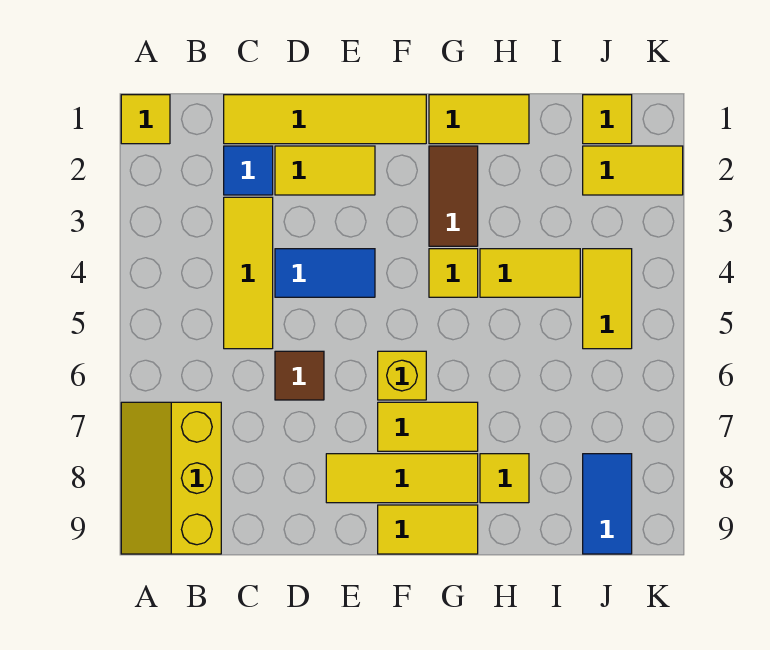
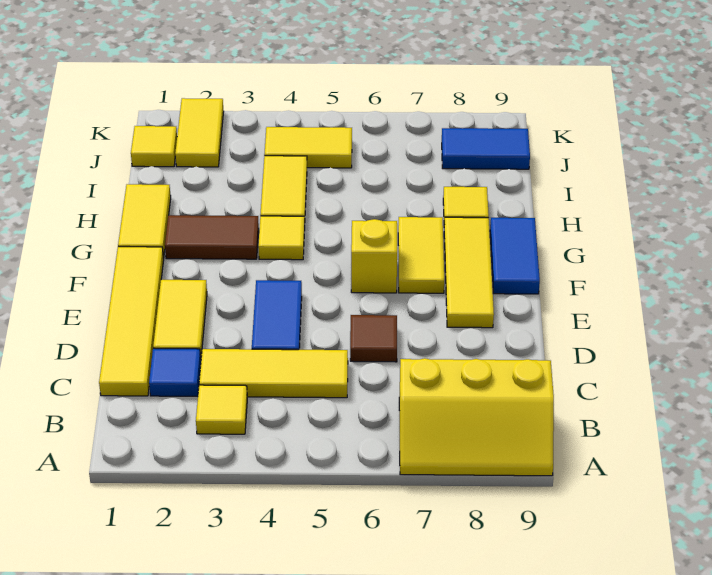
yellow 1x1 tile [121,95,170,144] -> yellow 1x1 tile moved to [196,385,247,434]
yellow 1x2 tile [378,505,478,554] -> blue 1x2 tile [490,218,540,294]

